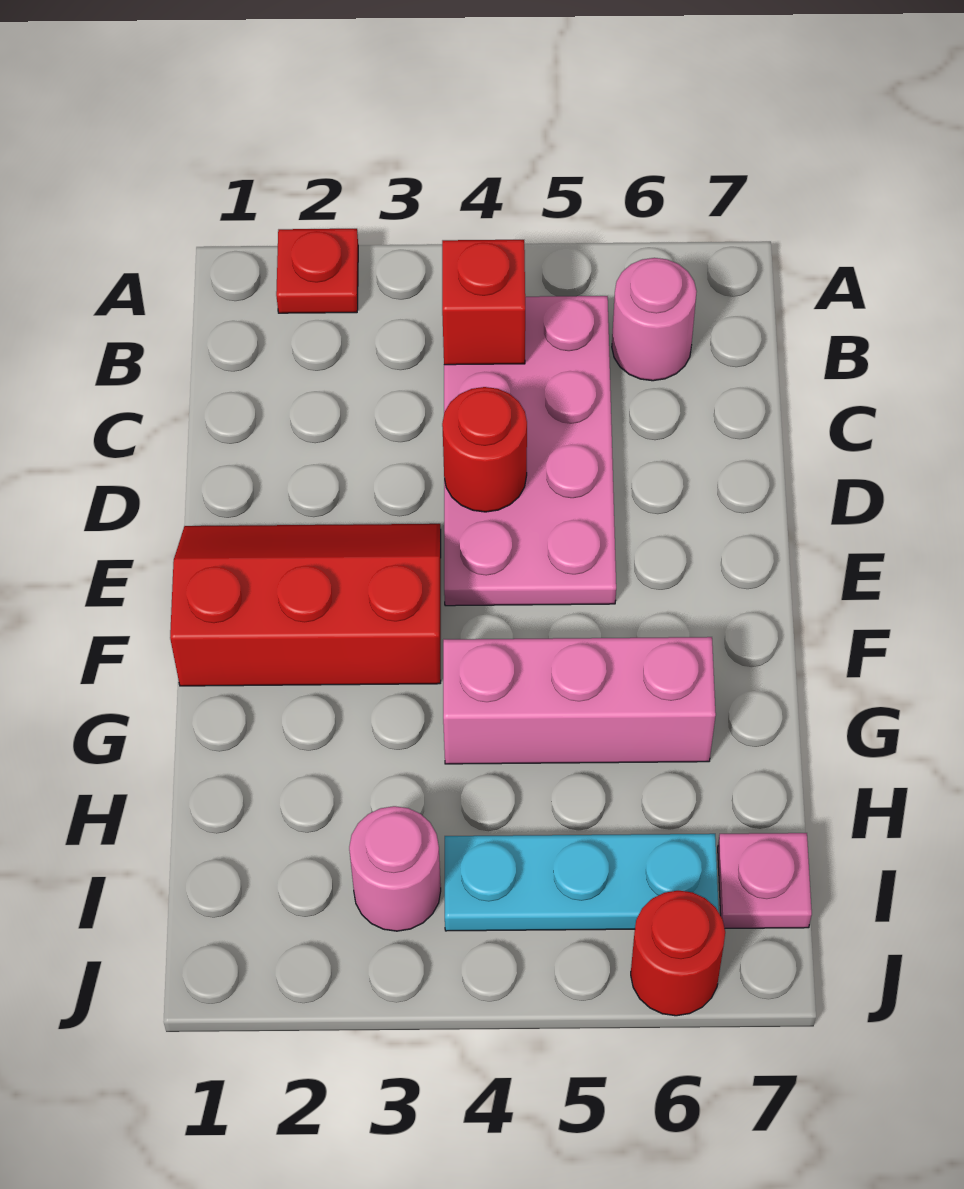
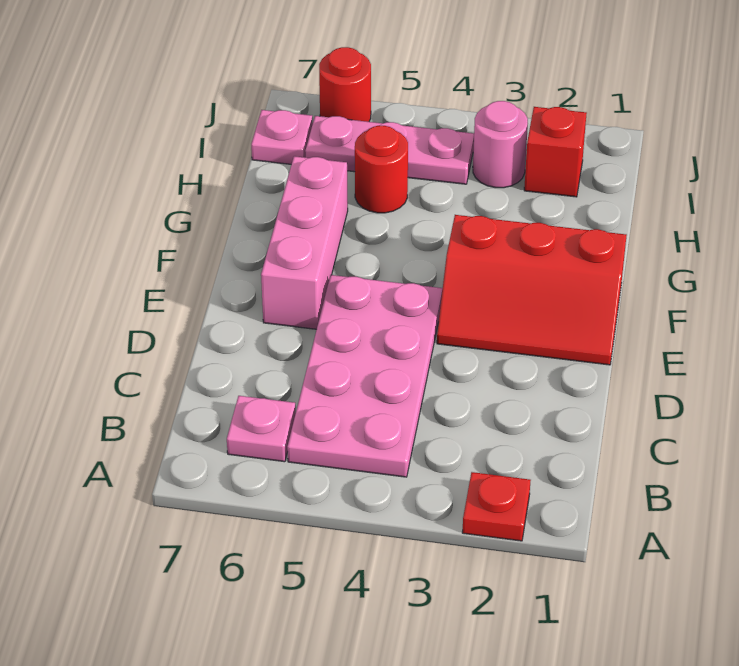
red 1x1 brick [442,240,525,365] -> red 1x1 brick moved to [524,107,587,197]
pink 1x1 round brick [612,258,697,381] -> pink 1x1 plate [227,396,296,462]
red 1x1 round brick [442,387,527,512] -> red 1x1 round brick moved to [355,126,408,213]
pink 1x3 brick [443,637,716,764] -> pink 1x3 brick turned to [261,156,348,329]
cyan 1x3 plate [445,834,719,931] -> pink 1x3 plate [305,116,474,184]

